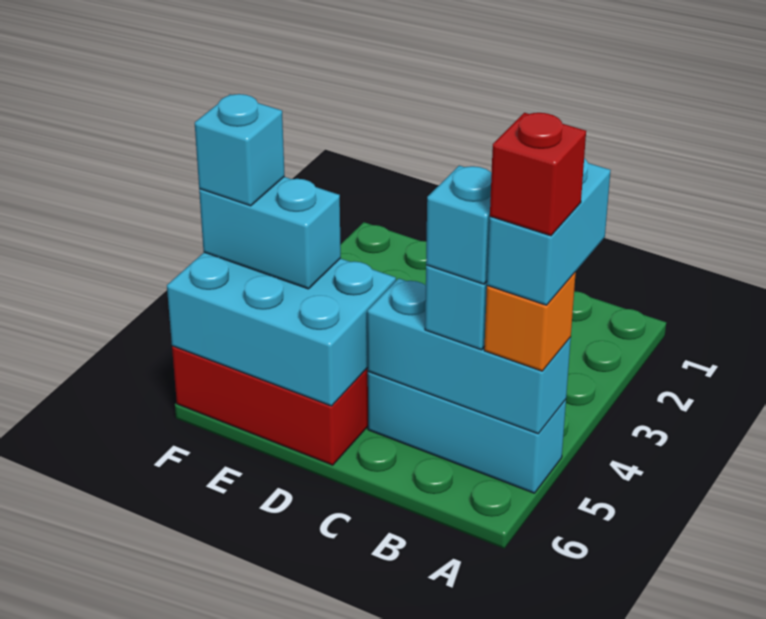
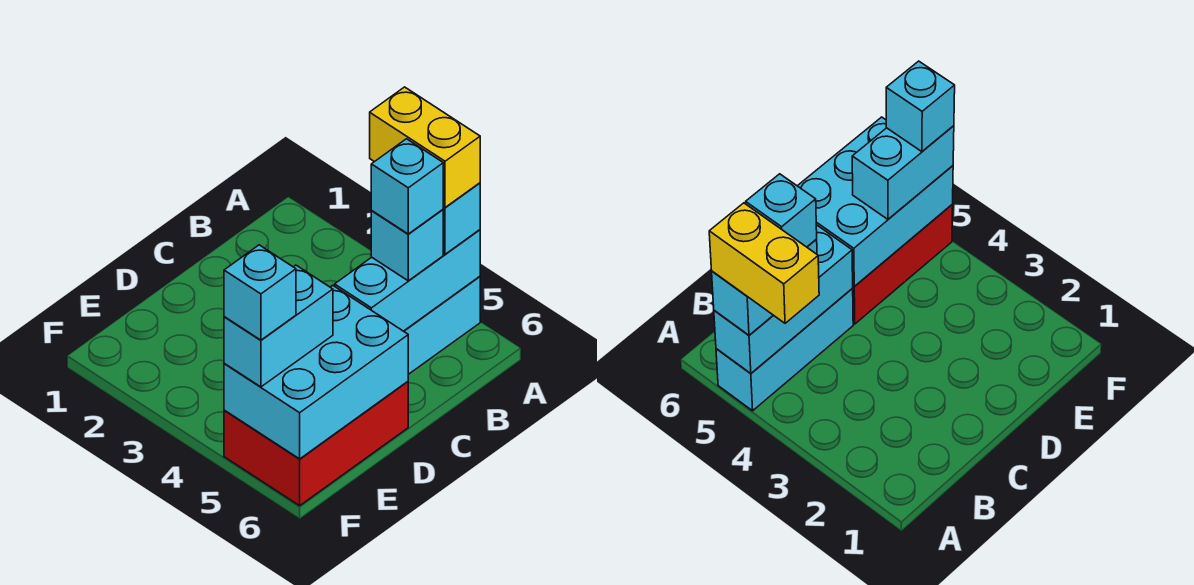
cyan 1x2 brick [487,158,611,305] -> yellow 1x2 brick [370,87,480,207]
orange 1x1 brick [484,272,576,371] -> cyan 1x1 brick [443,183,480,254]
red 1x1 brick [490,113,586,236] -> none

